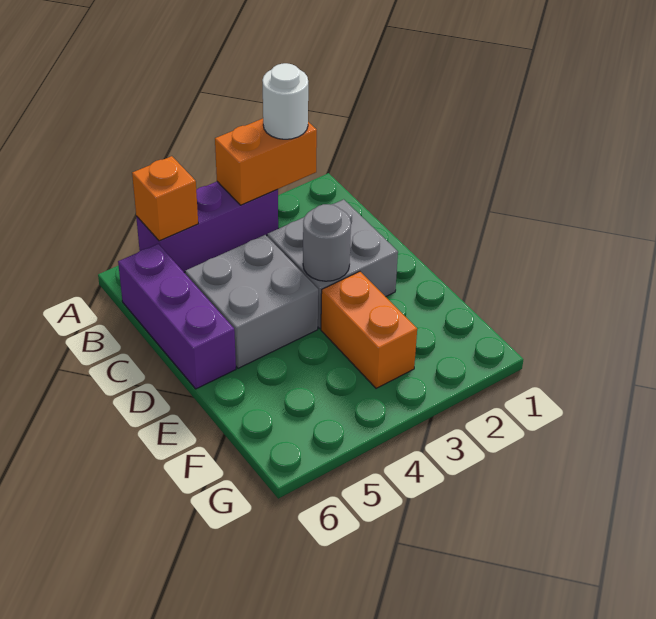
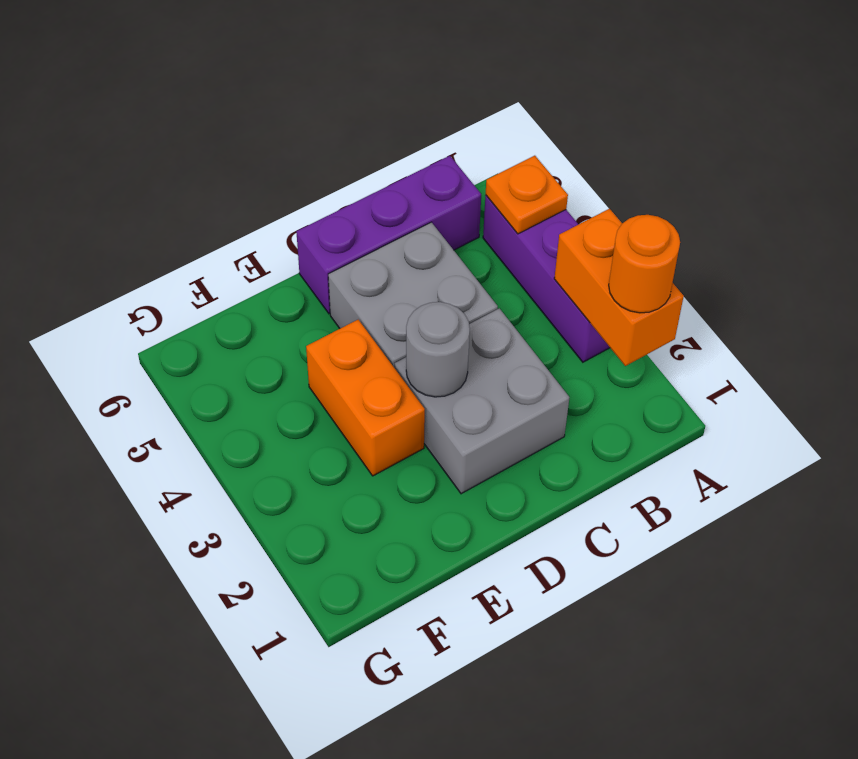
white 1x1 round brick [262,63,308,139] -> orange 1x1 round brick [609,215,680,313]
orange 1x1 brick [132,156,198,241] -> orange 1x1 plate [486,156,568,234]
orange 1x2 brick [321,272,417,388] -> orange 1x2 brick turned to [306,320,425,476]

